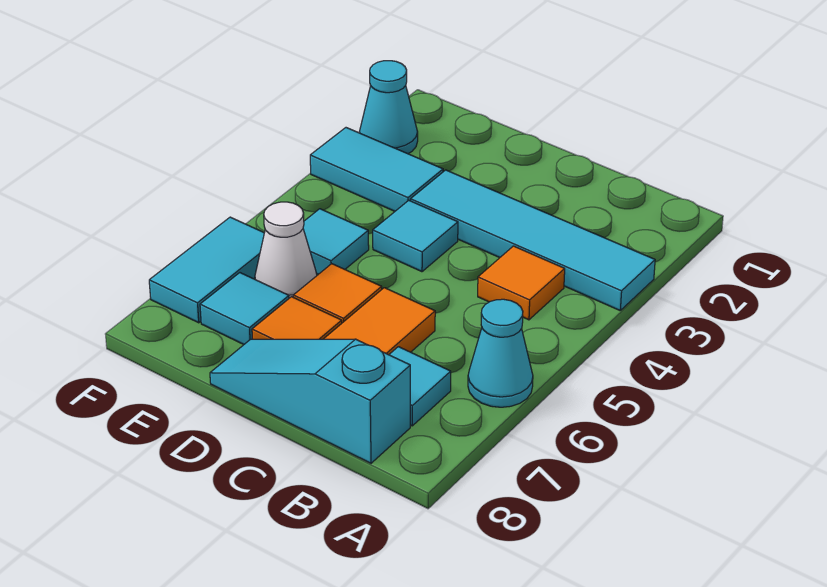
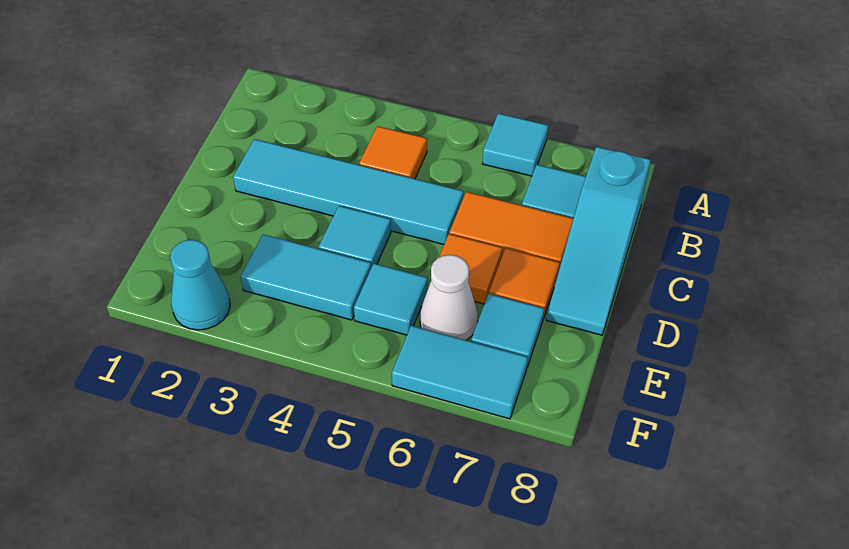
cyan 1x4 tile [411,170,655,310] -> cyan 1x4 tile turned to [233,139,463,244]
cyan 1x1 cone [468,299,533,407] -> cyan 1x1 tile [482,113,548,176]
cyan 1x2 tile [310,128,443,211] -> cyan 1x2 tile turned to [241,234,371,320]

